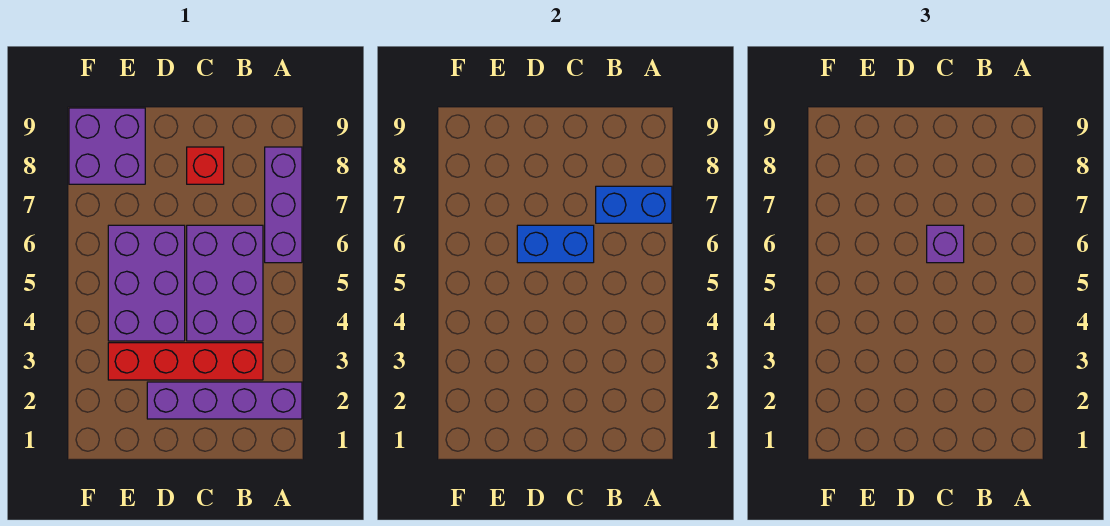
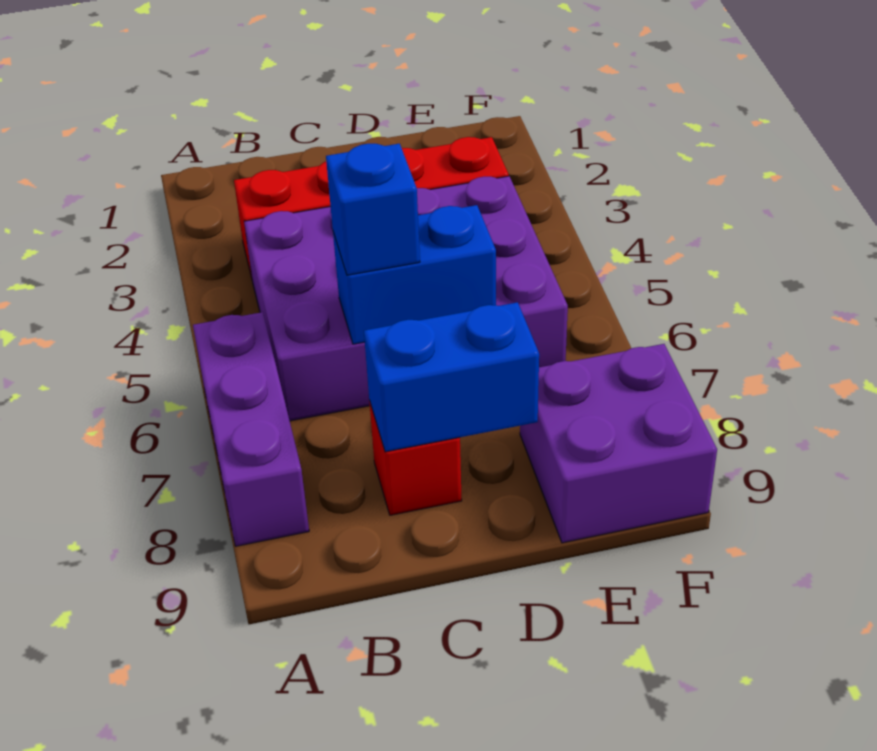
purple 1x4 brick [147,382,302,419] -> none
blue 1x2 brick [596,186,672,223] -> blue 1x2 brick moved to [364,302,539,452]
purple 1x1 brick [927,225,964,263] -> blue 1x1 brick [326,144,420,275]

